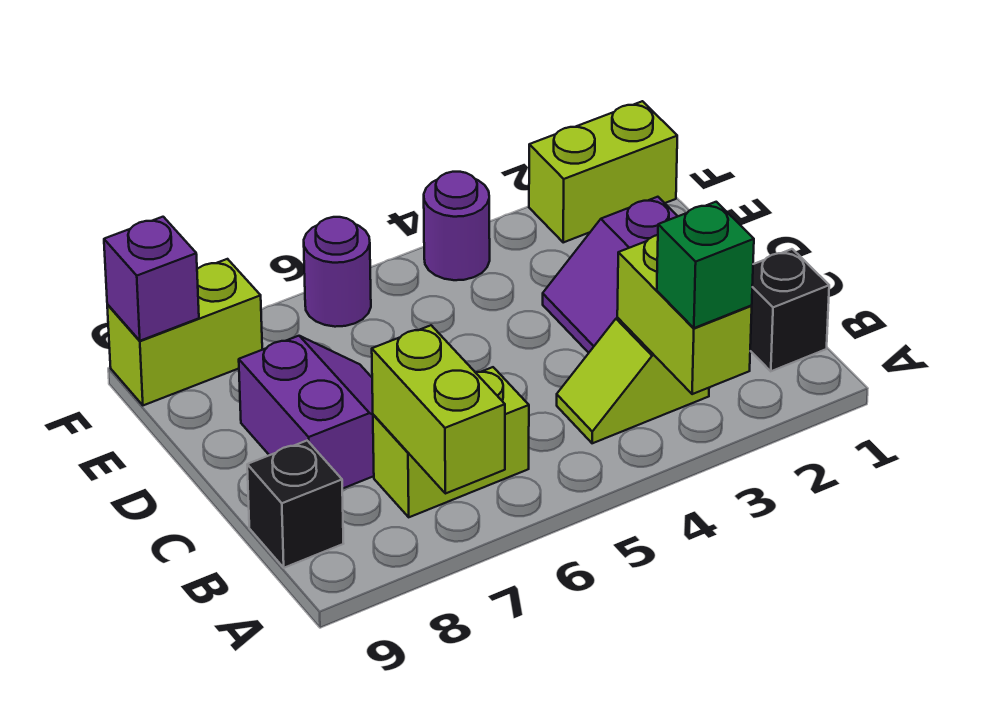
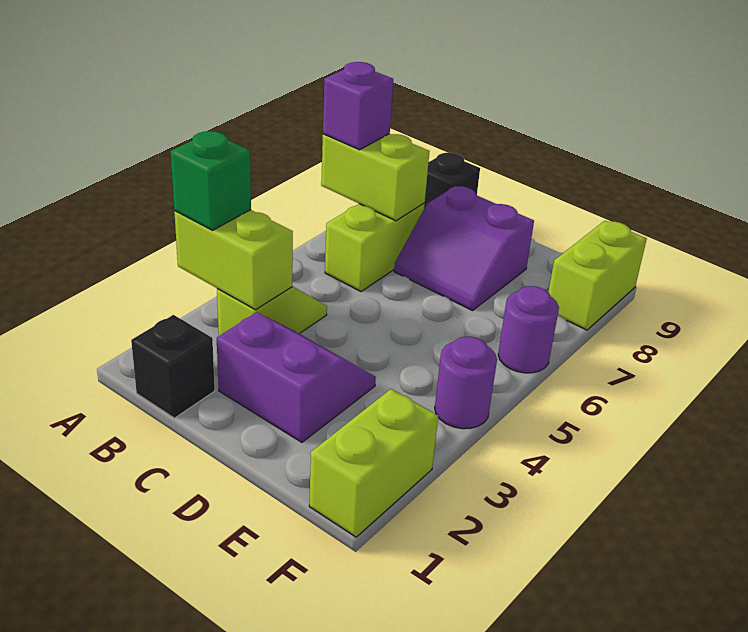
purple 1x1 brick [104,217,199,341] -> purple 1x1 brick moved to [323,62,393,150]

